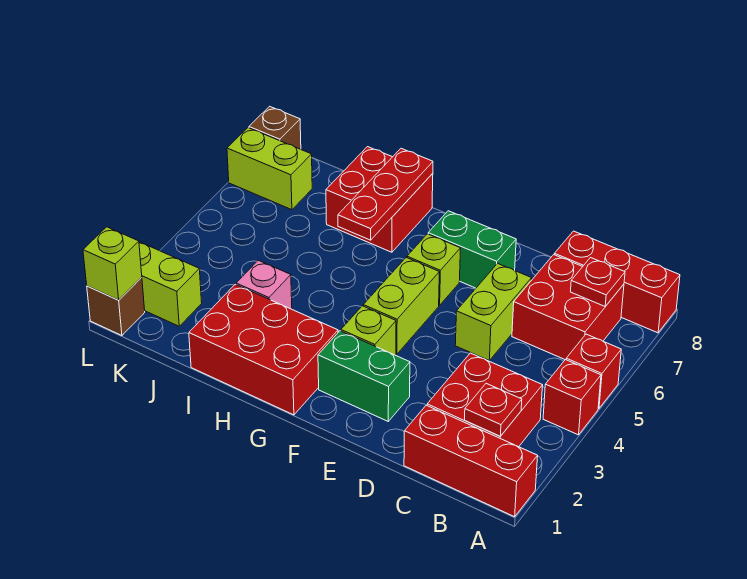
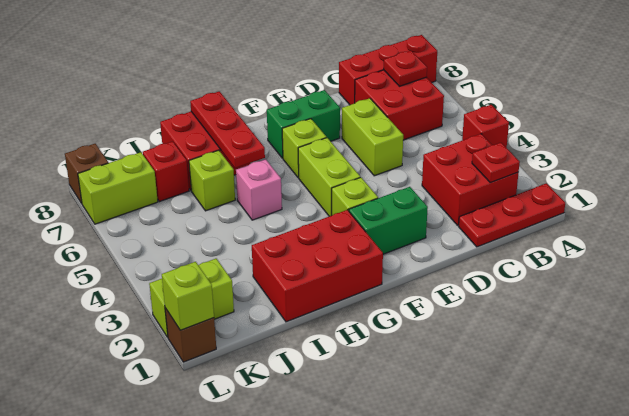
red 1x3 brick [404,405,538,517] -> red 1x3 plate [459,183,565,247]
red 1x1 brick [566,334,621,409] -> red 1x1 brick moved to [143,141,189,202]
pink 1x1 brick [236,260,292,309] -> pink 1x1 brick moved to [236,159,282,220]
none -> lime 1x1 brick [189,150,235,211]

